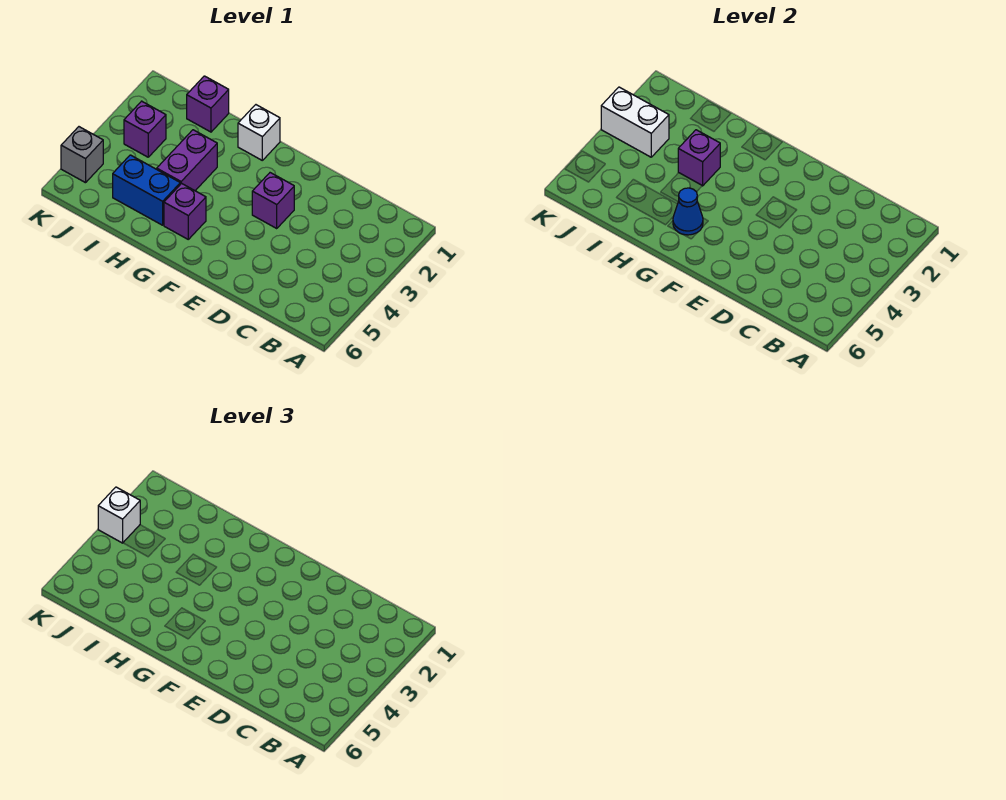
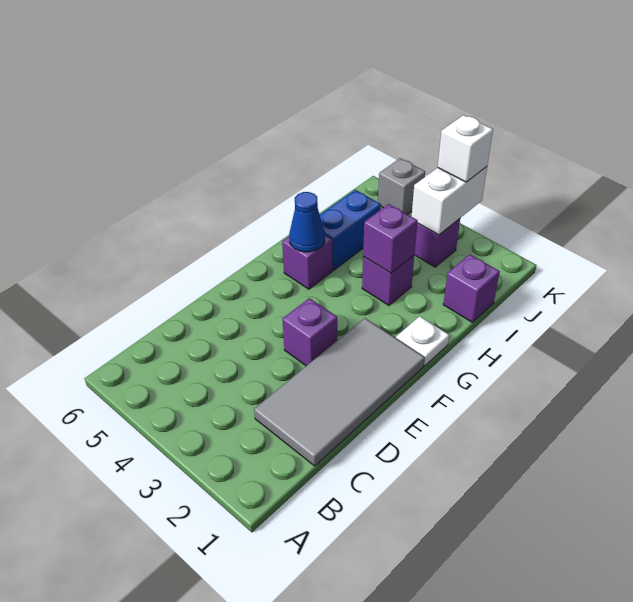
none -> grey 2x4 tile [254,318,425,466]
white 1x1 brick [238,105,280,160] -> white 1x1 plate [396,316,449,366]
purple 1x2 brick [157,130,217,191] -> purple 1x1 brick [362,256,414,305]

